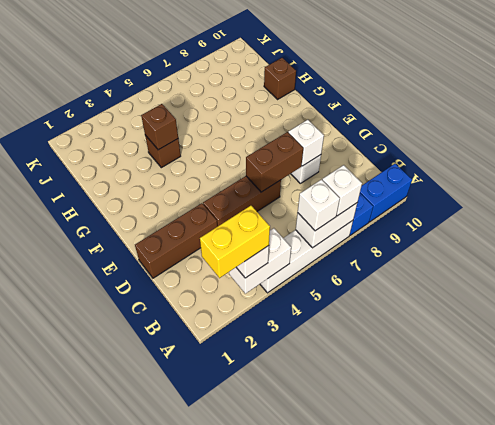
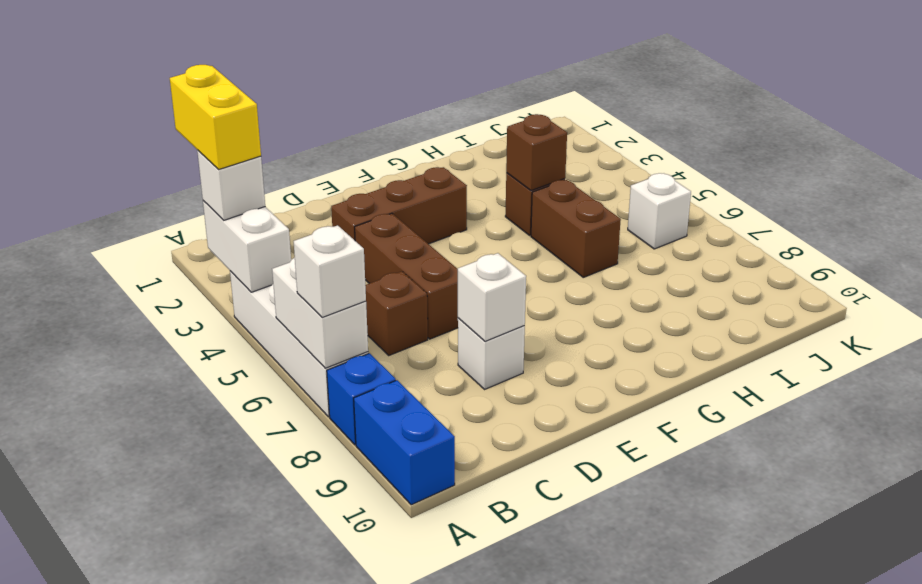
white 1x1 brick [298,180,340,231] -> white 1x1 brick moved to [628,173,691,249]
brown 1x3 brick [135,203,217,278] -> brown 1x3 brick turned to [331,167,467,244]
brown 1x2 brick [246,132,303,192] -> brown 1x2 brick moved to [531,180,621,277]
brown 1x1 brick [264,58,296,99] -> brown 1x1 brick moved to [365,271,428,355]

